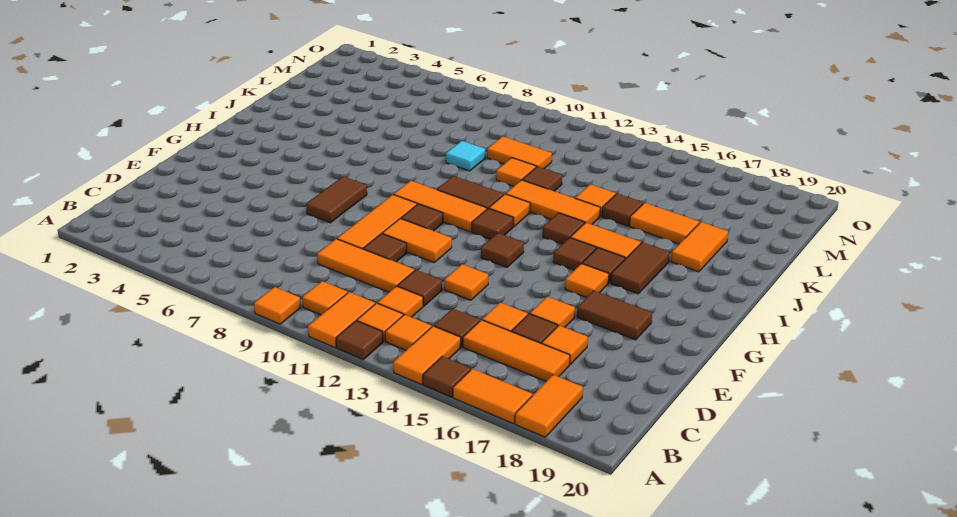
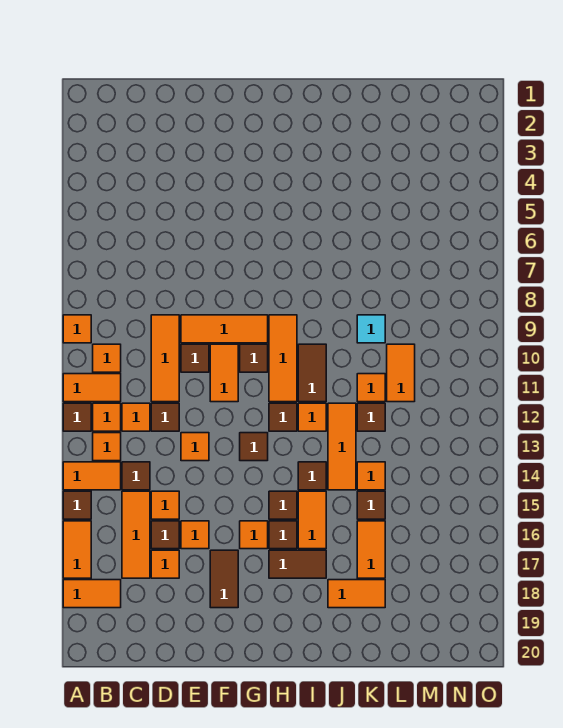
brown 1x2 tile [306,176,367,223] -> none

